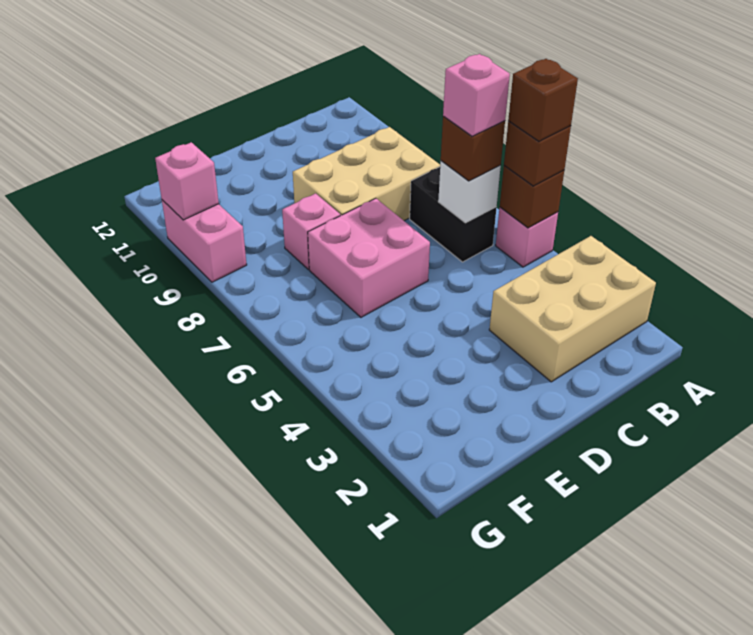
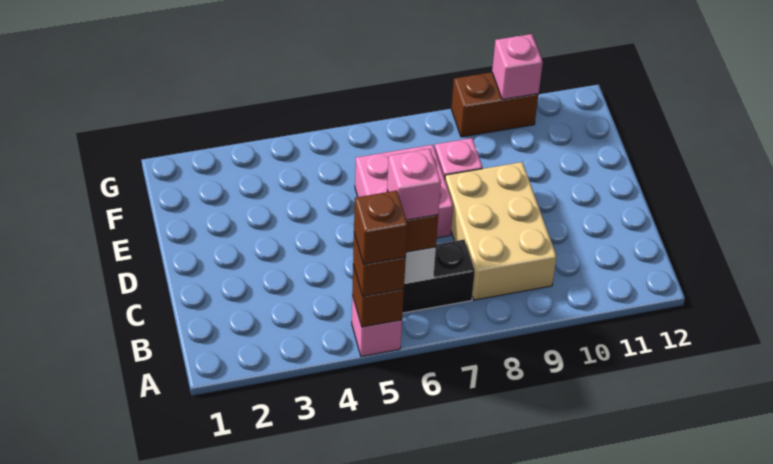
tan 2x3 brick [489,236,656,382] -> none
pink 1x2 brick [162,200,247,282] -> brown 1x2 brick [451,72,539,137]

